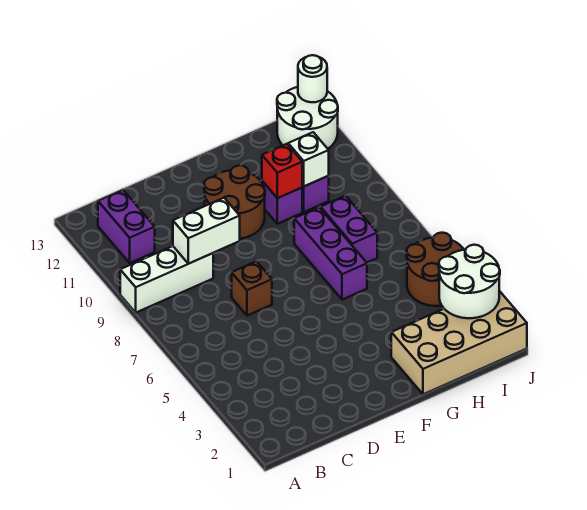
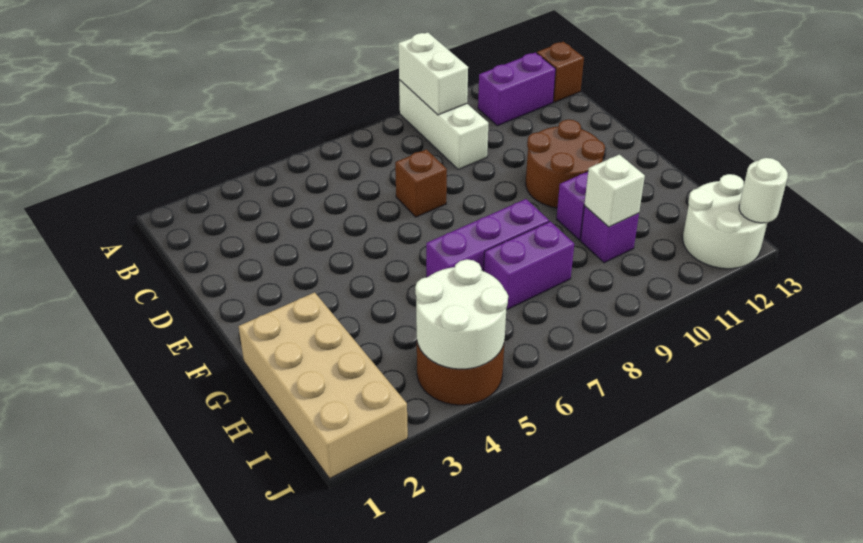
none -> brown 1x1 brick [537,42,584,102]
white 1x2 brick [173,198,240,264] -> white 1x2 brick moved to [398,32,468,115]
red 1x1 brick [262,144,302,198] -> none
white 2x2 round brick [439,245,500,318] -> white 2x2 round brick moved to [415,259,508,369]

